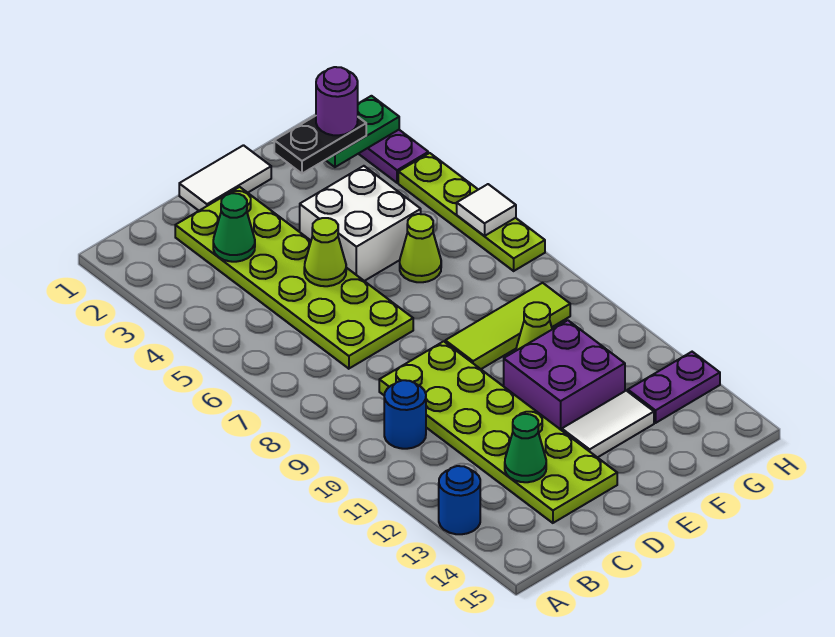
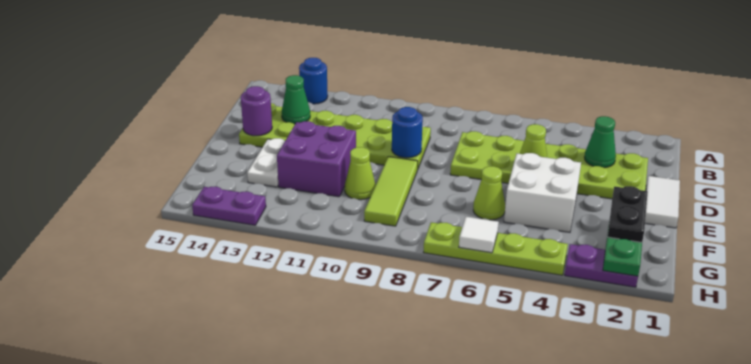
blue 1x1 round brick [384,380,426,449] -> blue 1x1 round brick moved to [392,107,423,158]
white 1x2 tile [562,391,654,458] -> white 1x2 plate [247,138,285,187]
purple 1x1 round brick [316,67,358,135] -> purple 1x1 round brick moved to [241,86,272,136]
purple 1x2 plate [628,352,720,423] -> purple 1x2 plate turned to [192,187,266,225]

